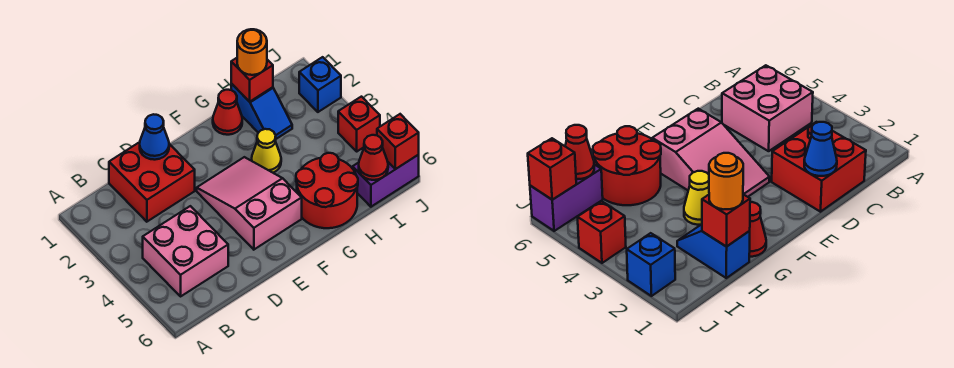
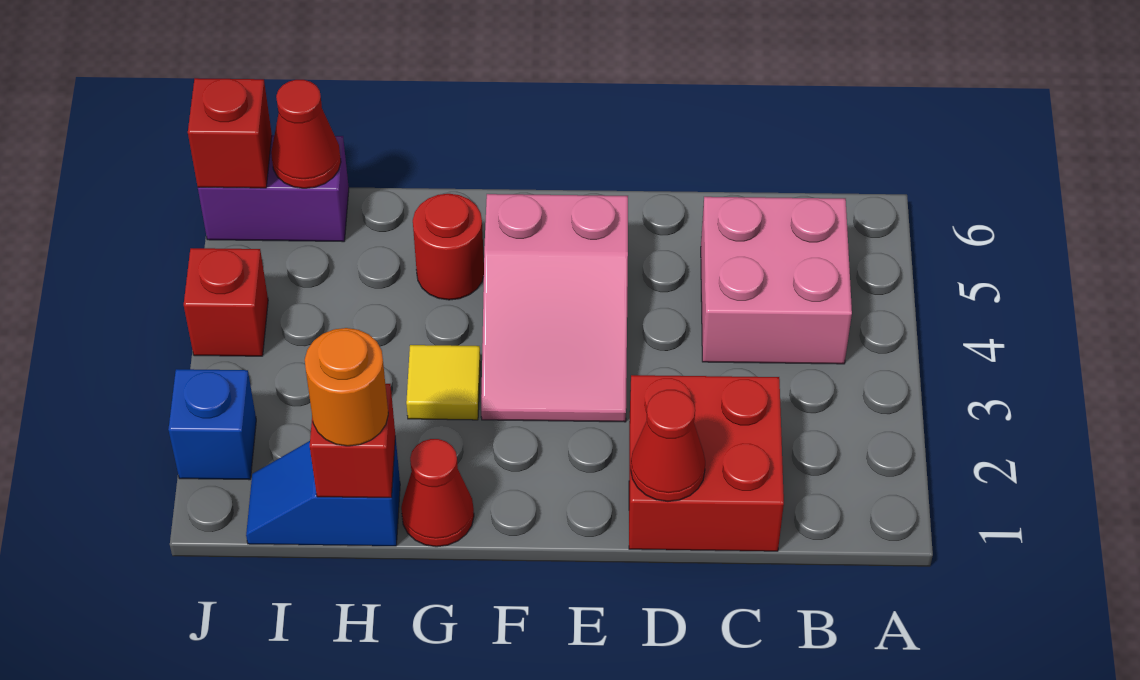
blue 1x1 cone [140,114,169,160] -> red 1x1 cone [631,390,705,501]
yellow 1x1 cone [252,129,281,173] -> yellow 1x1 tile [406,345,481,420]
red 2x2 round brick [296,153,358,228] -> red 1x1 round brick [413,194,484,300]
blue 1x2 slope [231,84,292,139] -> blue 1x2 slope turned to [246,436,400,546]

